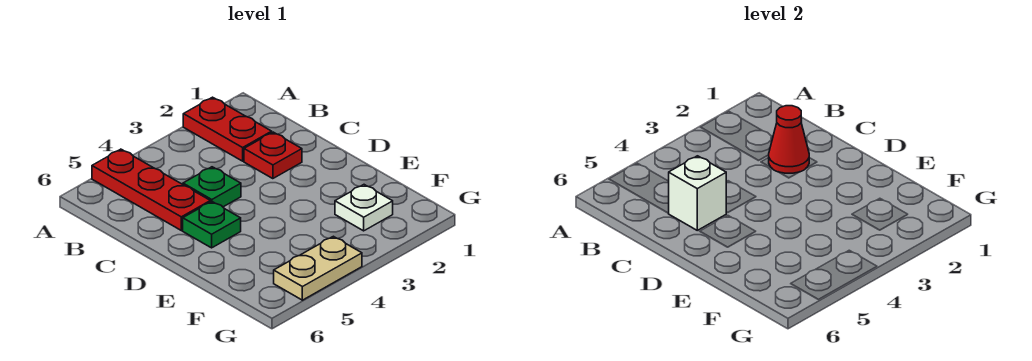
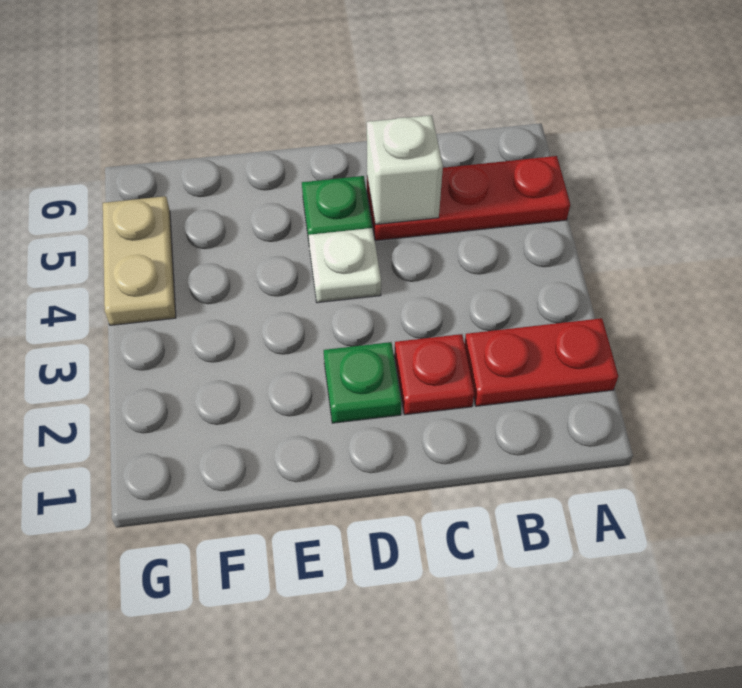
red 1x1 cone [769,106,809,173] -> none
green 1x1 plate [183,167,241,207] -> green 1x1 plate moved to [324,342,401,423]
white 1x1 plate [335,185,393,231] -> white 1x1 plate moved to [309,228,381,303]

